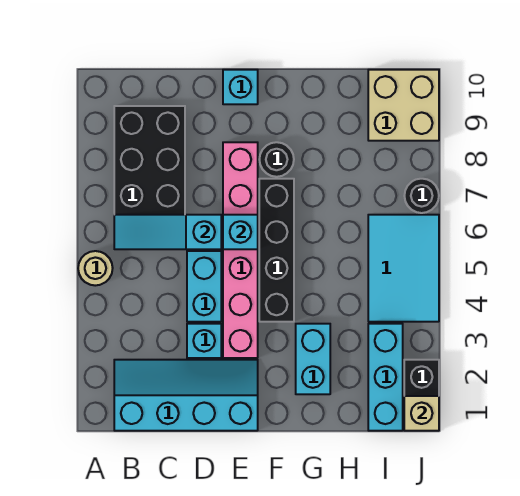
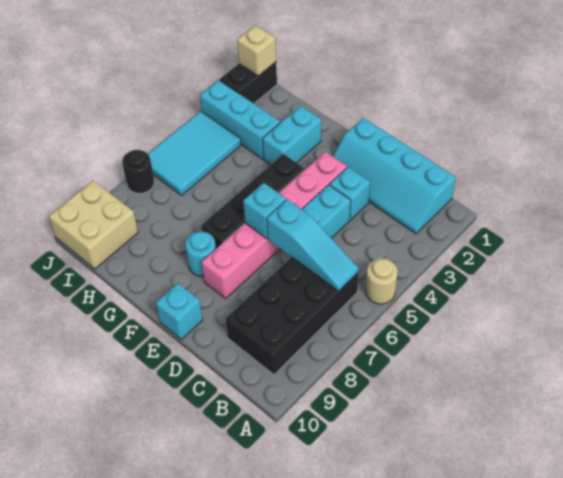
black 1x1 round brick [259,142,294,177] -> cyan 1x1 round brick [185,231,216,276]
cyan 1x3 brick [368,324,403,431] -> cyan 1x3 brick turned to [200,80,280,159]

